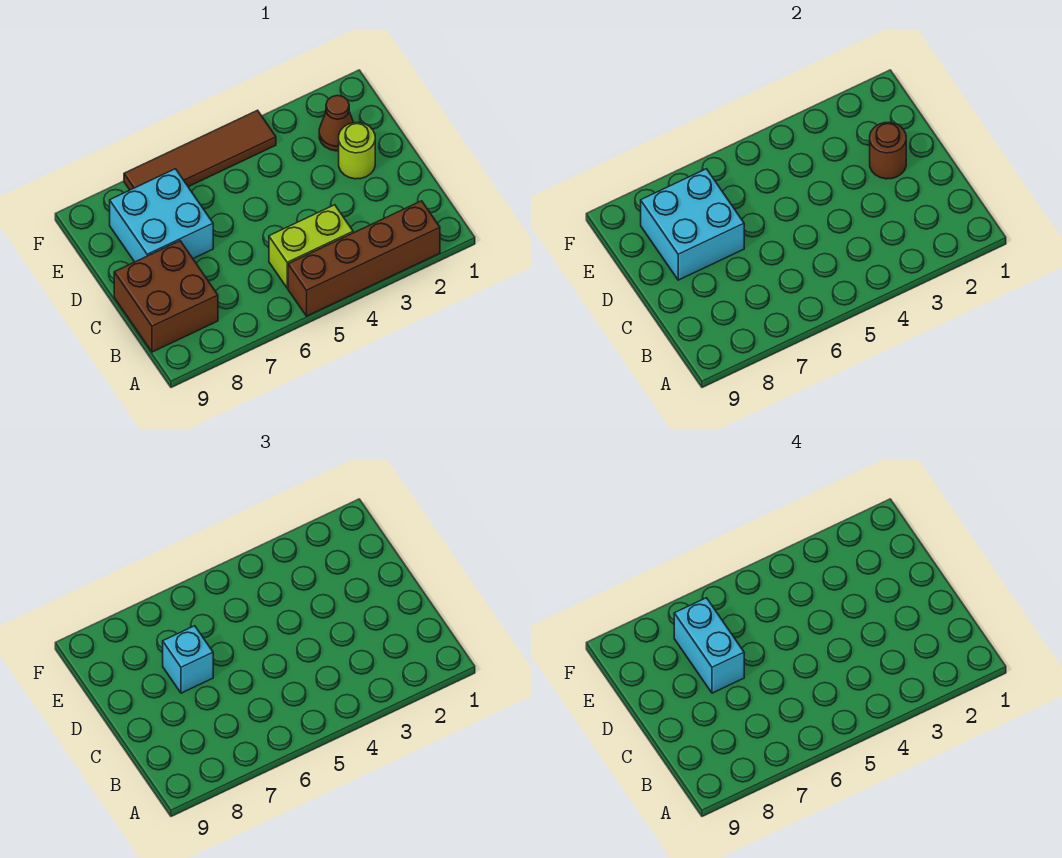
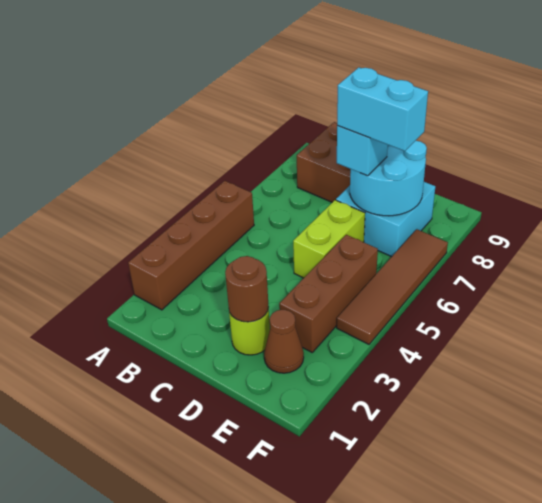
lime 1x2 brick [269,205,353,288] -> lime 1x2 brick moved to [293,200,365,278]
cyan 2x2 brick [641,169,744,280] -> cyan 2x2 round brick [350,141,427,216]
none -> brown 1x3 brick [279,235,378,352]

